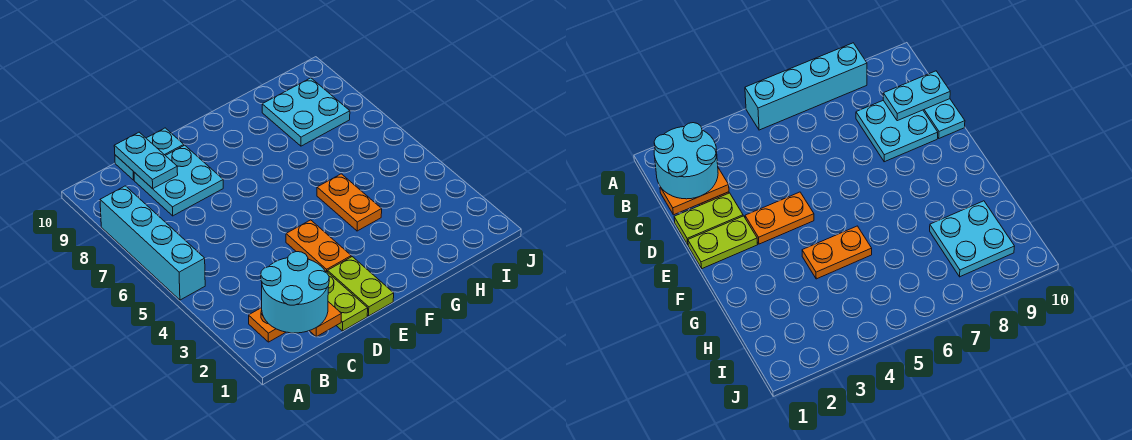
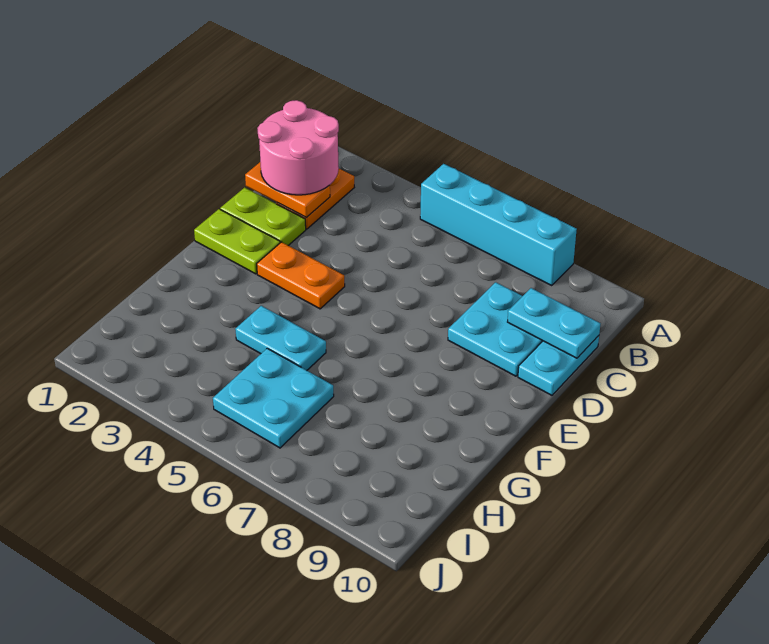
cyan 2x2 round brick [261,252,329,333] -> pink 2x2 round brick [258,100,339,195]
orange 1x2 plate [317,174,382,231] -> cyan 1x2 plate [235,306,326,370]
cyan 2x2 plate [262,78,350,146] -> cyan 2x2 plate moved to [213,348,334,448]

